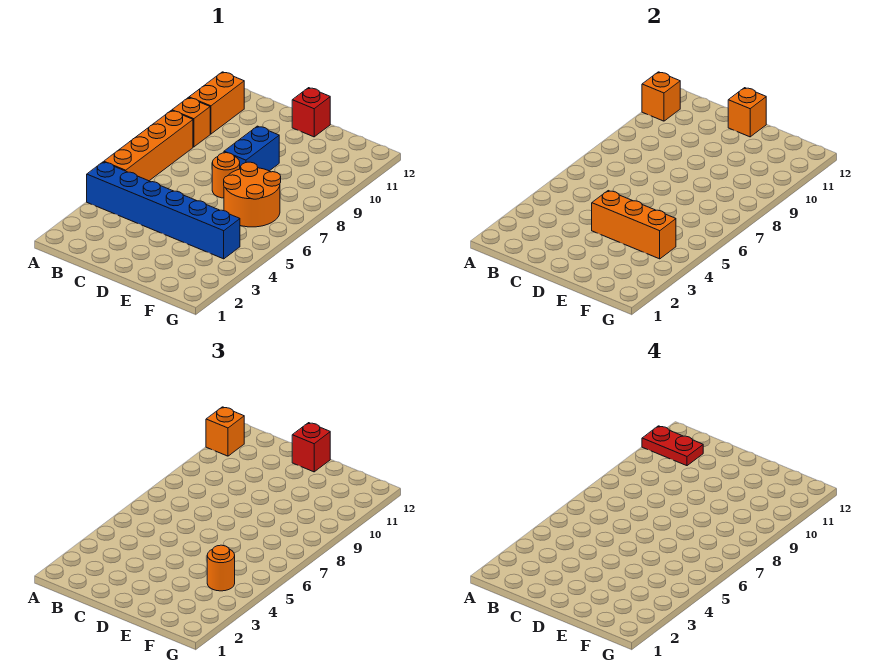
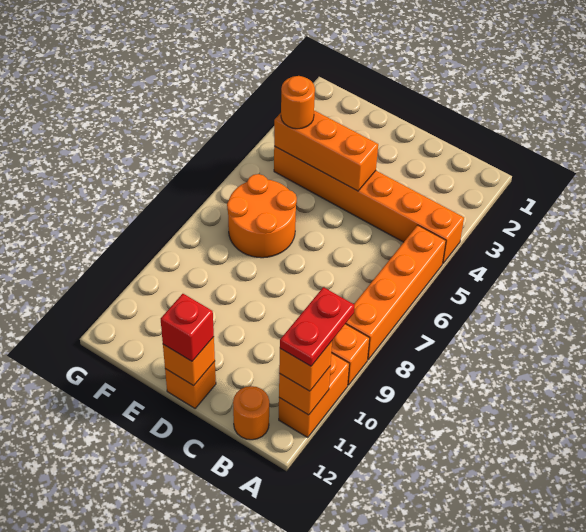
blue 1x6 brick [87,162,240,259] -> orange 1x6 brick [274,146,464,263]
red 1x2 plate [642,426,703,466] -> red 1x2 plate turned to [280,287,354,366]
orange 1x1 round brick [212,153,240,198] -> orange 1x1 round brick moved to [233,386,269,440]
blue 1x2 brick [224,126,279,171] -> none
red 1x1 brick [292,88,330,137] -> orange 1x1 brick [165,361,216,408]

